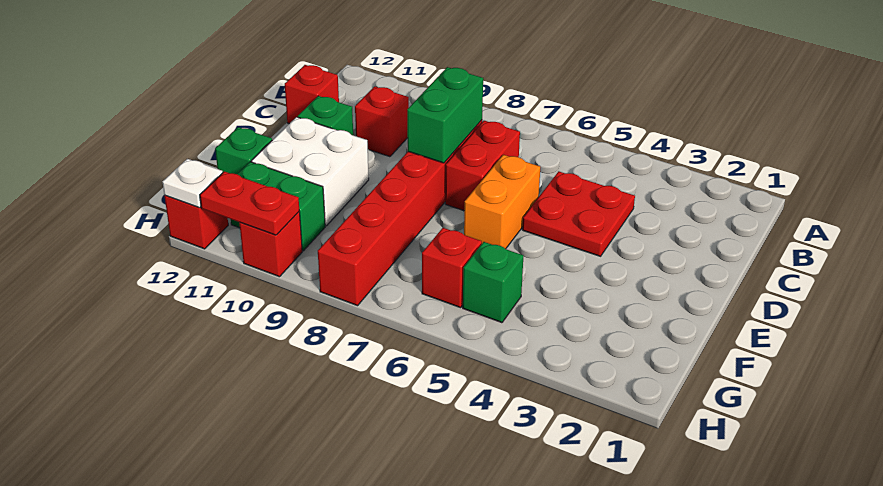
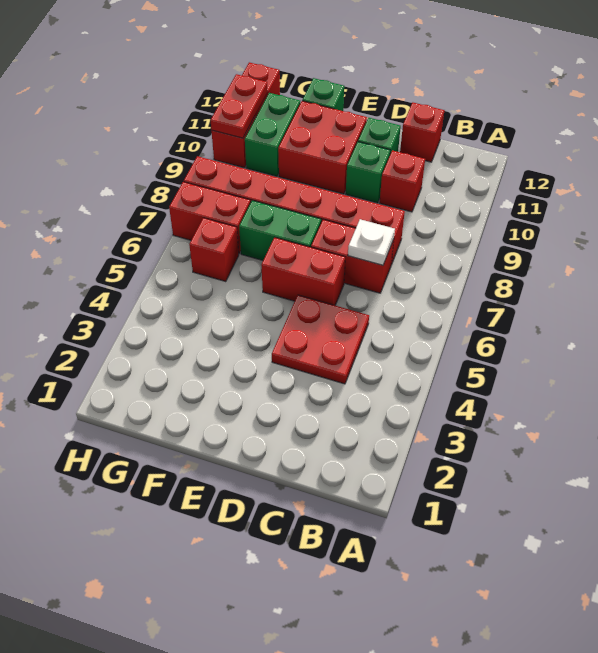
green 1x2 brick [407,67,483,163] -> green 1x2 brick moved to [239,200,321,260]
orange 1x2 brick [464,155,540,249] -> red 1x2 brick [261,237,345,305]
white 2x2 brick [251,117,369,226] -> red 2x2 brick [278,101,367,194]
green 1x1 brick [463,242,523,323] -> green 1x1 brick moved to [346,142,390,203]
none -> red 1x2 brick [169,182,251,253]
white 1x1 plate [163,159,223,208] -> white 1x1 plate moved to [348,219,395,265]

